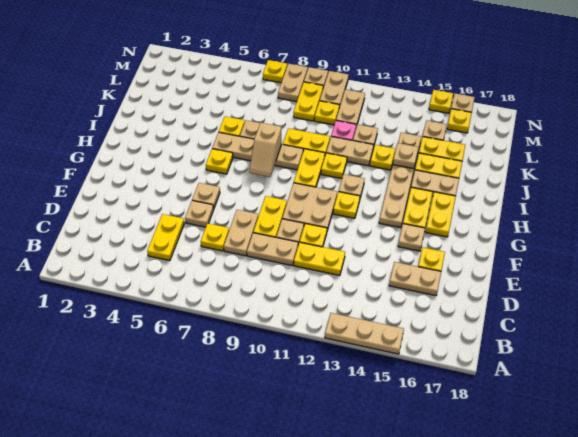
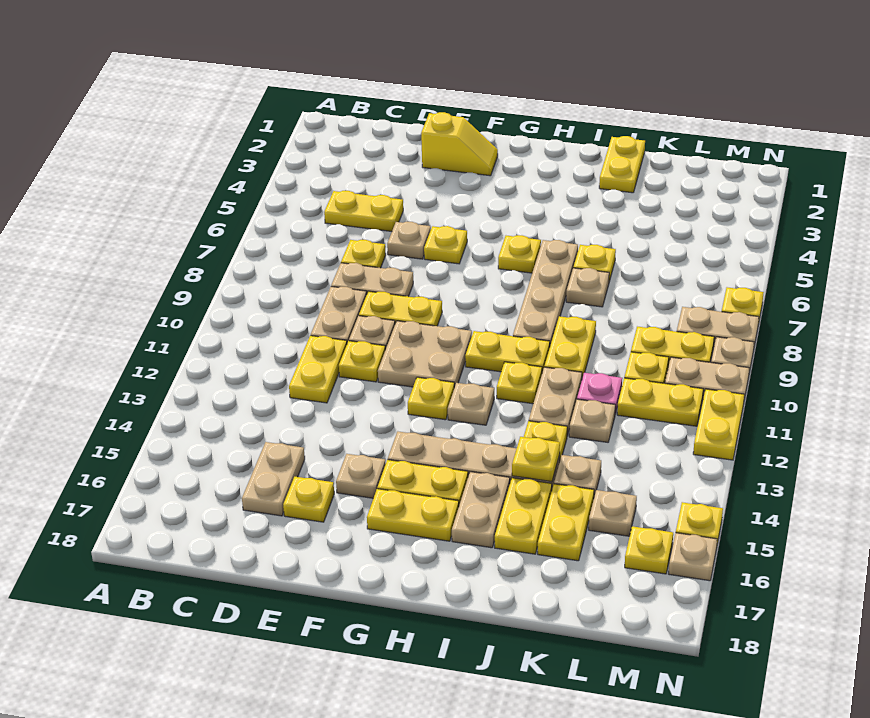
tan 1x3 plate [325,313,404,354] -> none
none -> yellow 1x2 slope [421,112,498,176]
tan 1x1 plate [192,183,220,209] -> yellow 1x1 plate [424,226,467,264]
tan 1x2 slope [249,123,282,177] -> none
none -> yellow 1x2 plate [599,136,645,193]
tan 1x1 plate [393,143,419,169] -> yellow 1x1 plate [512,437,560,482]
tan 1x2 plate [336,90,365,127] -> yellow 1x2 plate [617,378,703,426]
none -> yellow 1x2 plate [693,389,744,460]

